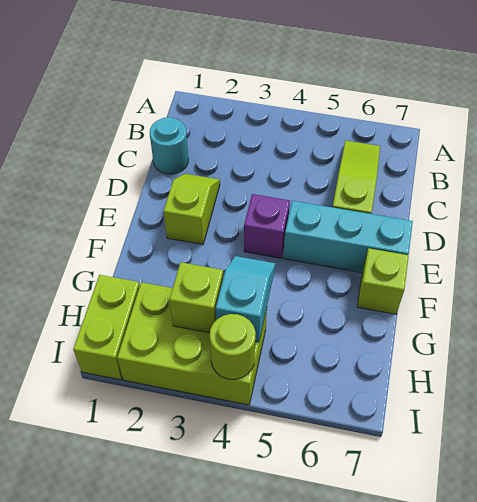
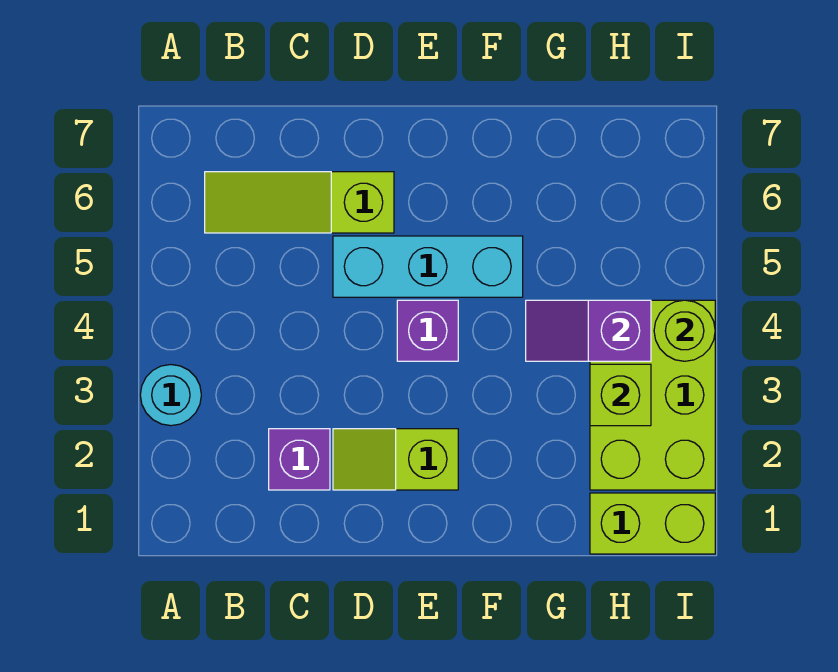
cyan 1x1 round brick [150,117,188,174] -> cyan 1x1 round brick moved to [140,365,201,426]
none -> purple 1x1 brick [269,429,330,490]
cyan 1x3 brick [283,201,413,273] -> cyan 1x3 brick turned to [333,236,523,297]
lime 1x1 brick [357,248,409,314] -> none
cyan 1x2 slope [216,256,276,342] -> purple 1x2 slope [526,300,651,361]

